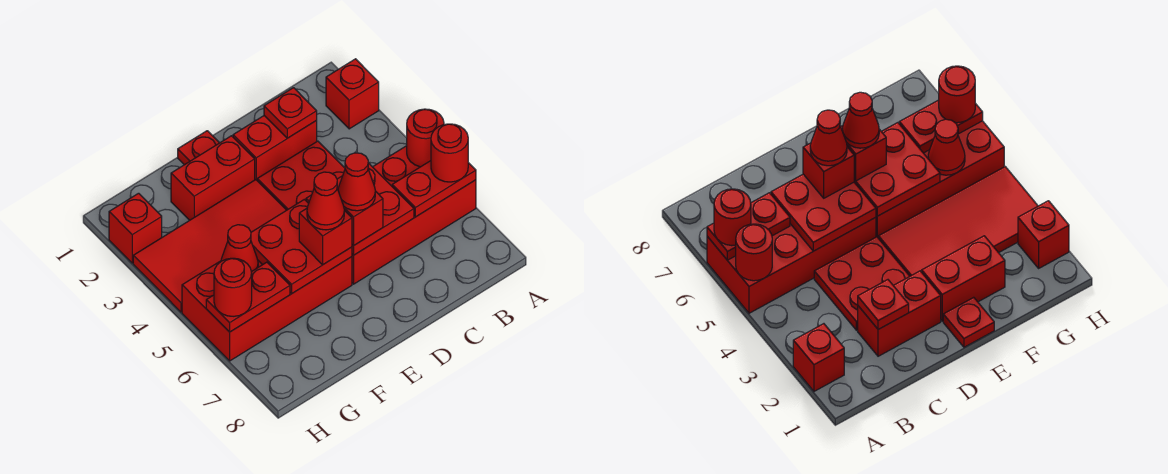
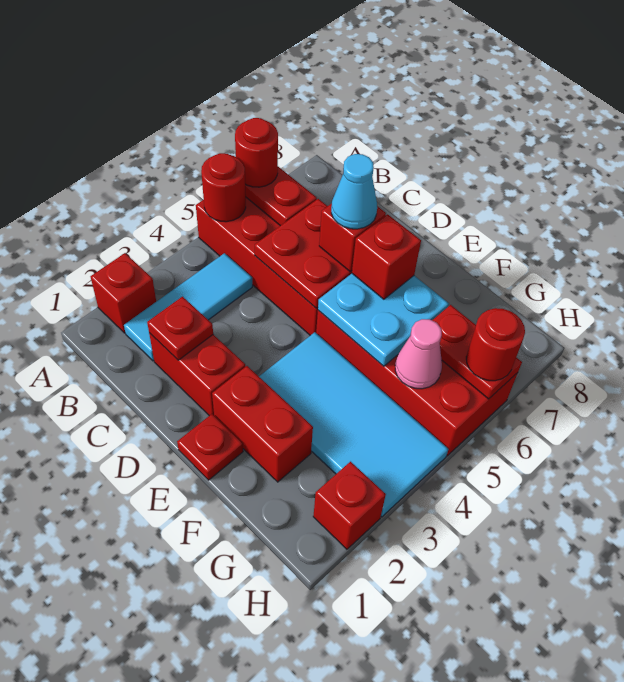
none -> cyan 1x3 tile [124,253,252,361]
red 2x2 plate [257,141,345,210] -> none
red 1x1 cone [338,153,375,211] -> cyan 1x1 cone [331,154,377,229]
red 2x4 tile [133,180,286,312] -> cyan 2x4 tile [259,332,448,517]
red 2x2 plate [251,199,352,293] -> cyan 2x2 plate [318,274,449,366]
red 1x1 cone [307,172,344,230] -> none
red 1x1 cone [221,225,258,272] -> pink 1x1 cone [395,319,442,389]

